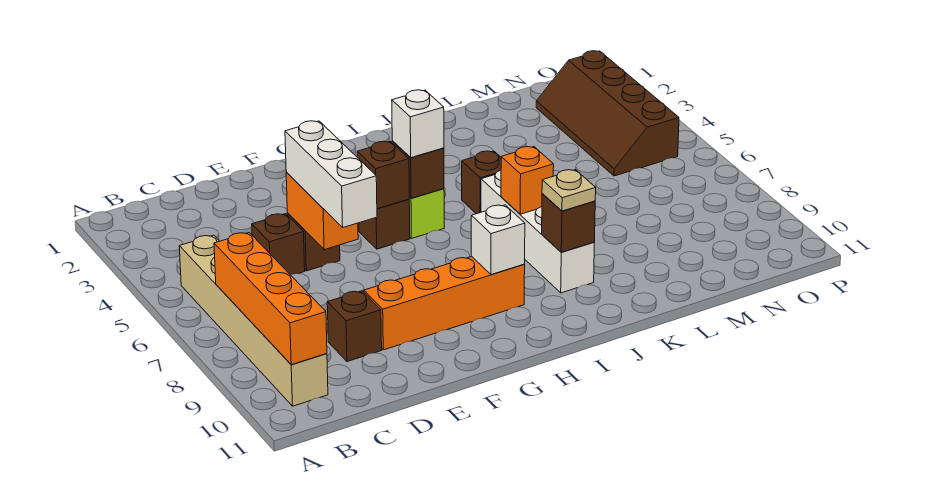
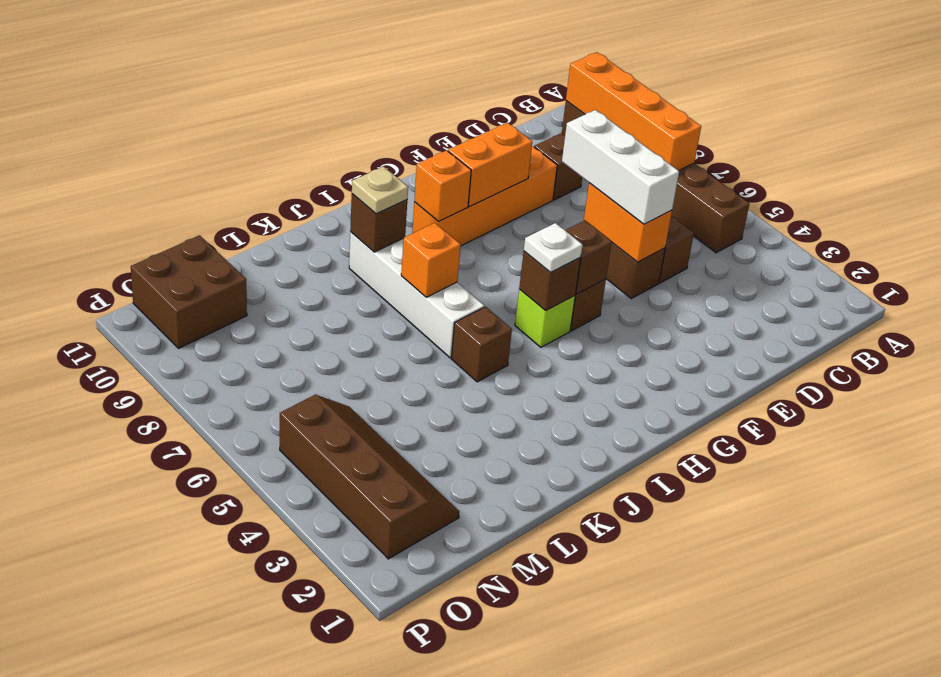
tan 1x6 brick [179,235,328,406] -> brown 1x6 brick [562,101,749,253]
none -> orange 1x2 brick [448,123,532,206]
white 1x1 brick [392,90,444,158] -> white 1x1 plate [524,223,583,272]
white 1x1 brick [471,205,525,275] -> orange 1x1 brick [414,150,471,222]
none -> brown 2x2 brick [131,235,247,348]

